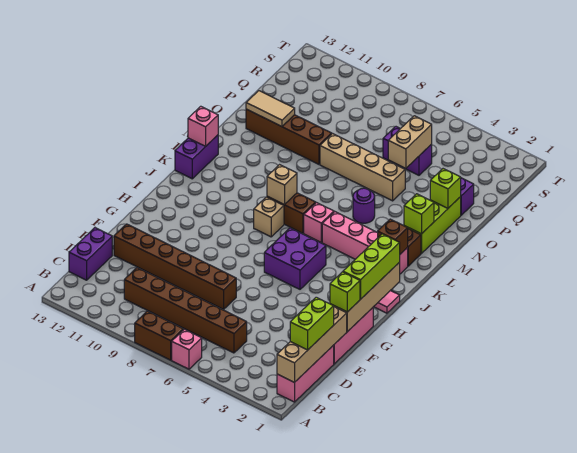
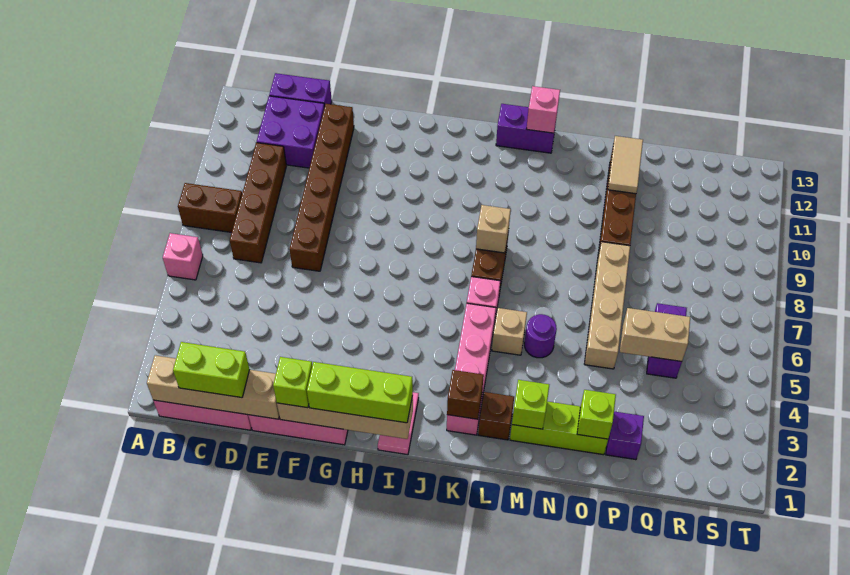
brown 1x2 brick [135,311,183,360] -> brown 1x2 brick turned to [178,183,242,232]
brown 1x6 brick [124,268,247,353] -> brown 1x4 brick [230,143,286,263]
purple 2x2 brick [264,228,326,289] -> purple 2x2 brick moved to [257,96,325,168]
tan 1x1 brick [254,197,284,237] -> tan 1x1 brick moved to [492,308,527,355]

